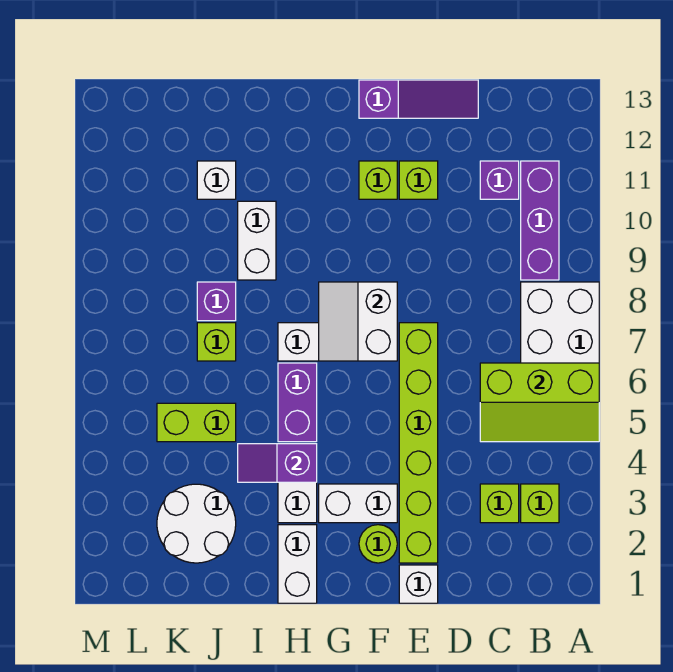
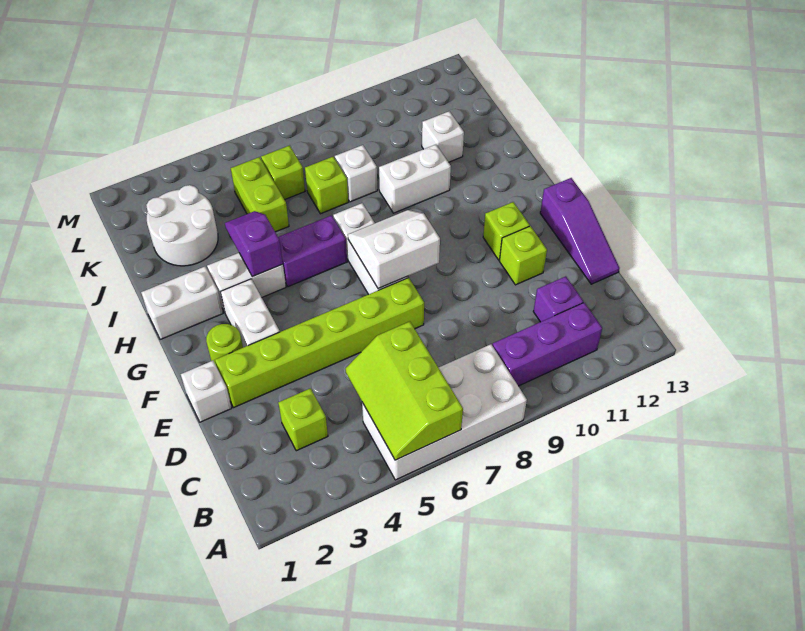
lime 1x1 brick [521,484,559,523] -> lime 1x1 brick moved to [261,146,305,200]
purple 1x1 brick [197,282,236,321] -> white 1x1 brick [335,145,377,202]

